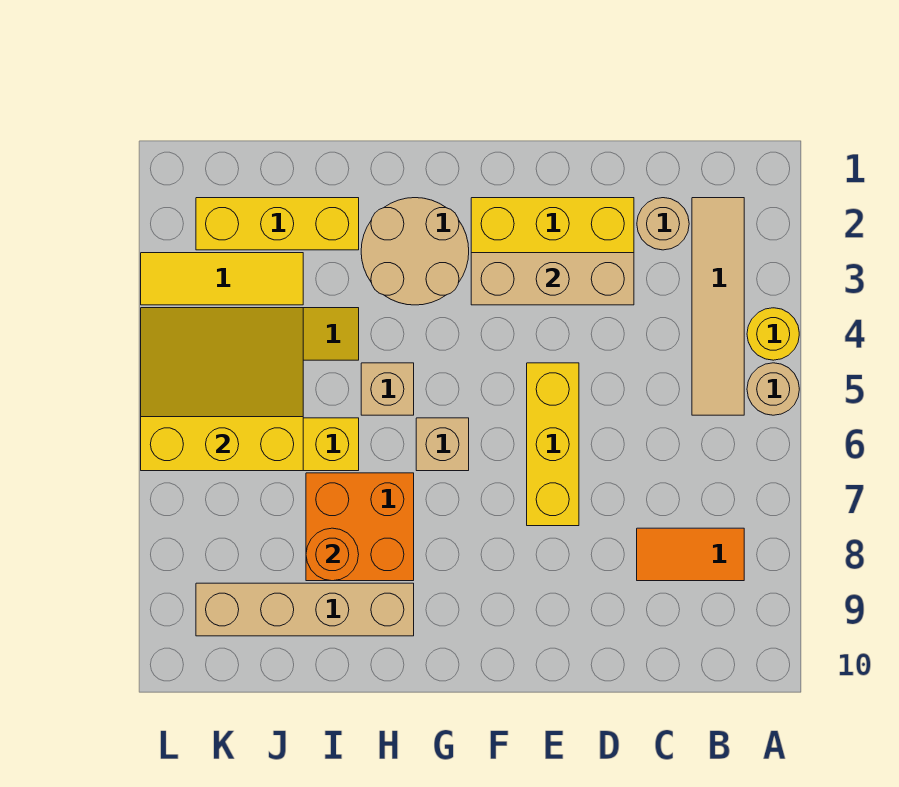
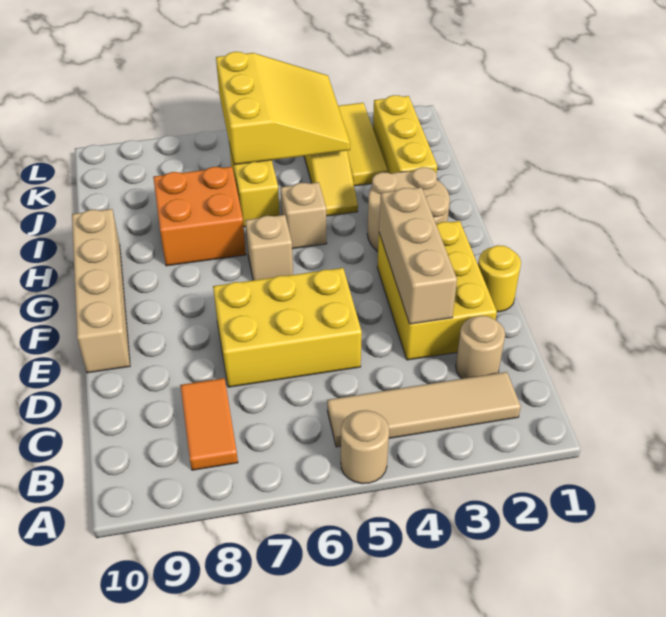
yellow 1x1 round brick [747,308,799,360] -> yellow 1x1 round brick moved to [478,245,521,312]
yellow 1x3 brick [527,363,579,526] -> yellow 2x3 brick [213,268,362,387]
tan 1x4 brick [196,583,414,636] -> tan 1x4 brick moved to [72,209,130,373]
orange 1x1 round brick [306,528,359,581] -> none

